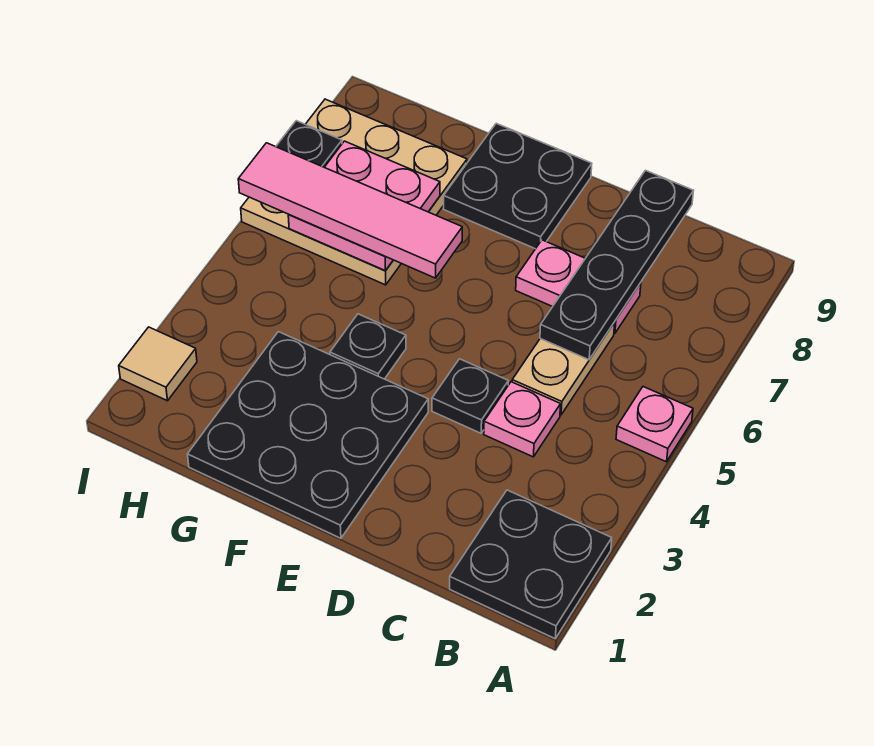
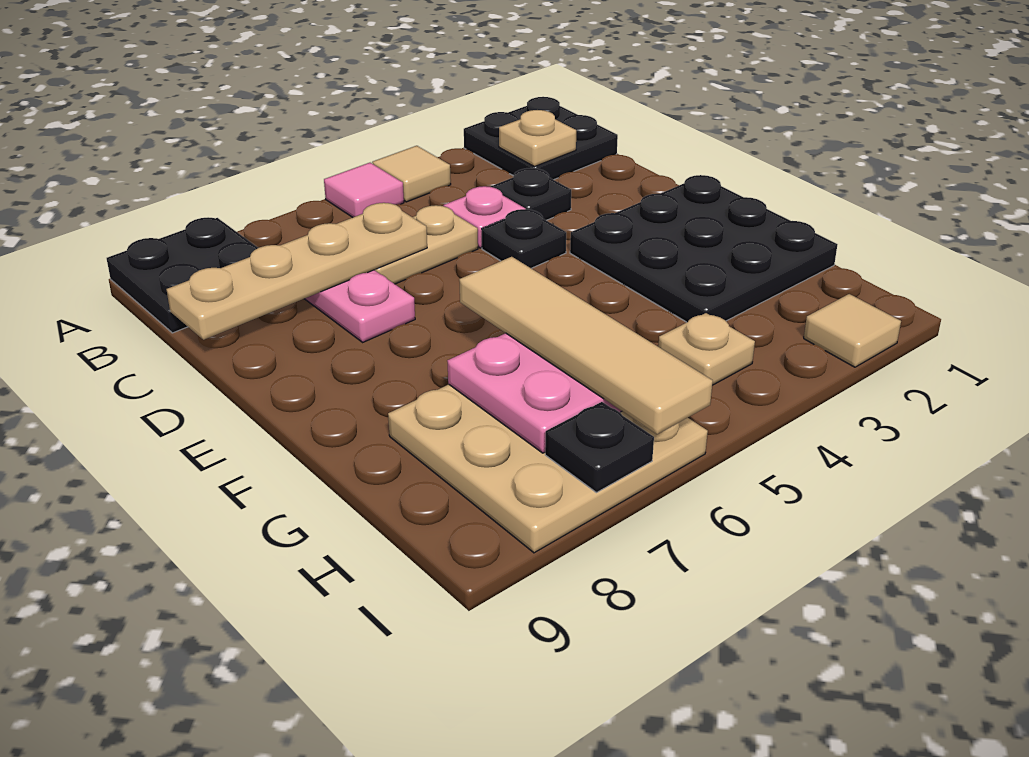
none -> tan 1x1 tile [372,146,451,202]
pink 1x1 plate [616,387,693,462] -> pink 1x1 tile [324,163,404,217]
none -> tan 1x1 plate [499,110,576,167]
black 1x4 plate [540,171,693,360] -> tan 1x4 plate [166,203,427,340]
black 2x2 plate [444,123,592,249] -> black 2x2 plate moved to [107,217,258,333]
black 1x1 plate [330,314,406,379] -> black 1x1 plate moved to [491,168,571,220]
pink 1x4 tile [238,143,462,278] -> tan 1x4 tile [459,257,713,434]
none -> tan 1x1 plate [658,313,755,385]

